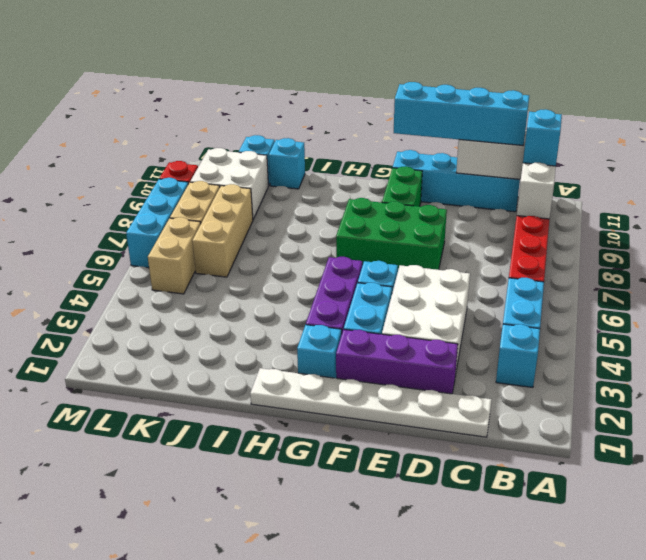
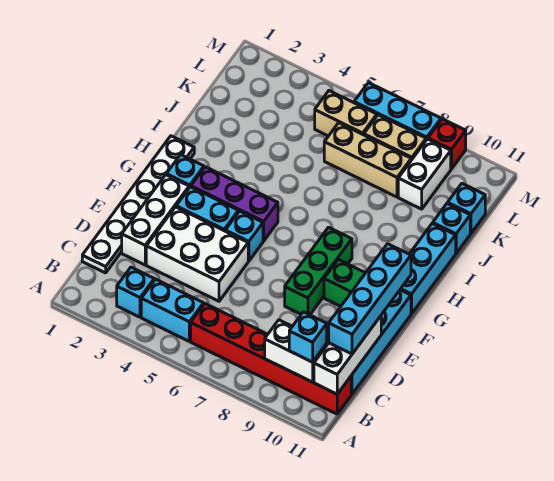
purple 1x3 brick [336,329,458,394] -> white 1x3 brick [122,175,189,265]
green 2x3 brick [336,198,447,270] -> green 1x3 brick [285,227,352,315]
none -> cyan 1x3 brick [400,223,456,314]
white 2x2 brick [190,148,269,219] -> white 1x2 brick [398,139,451,209]

